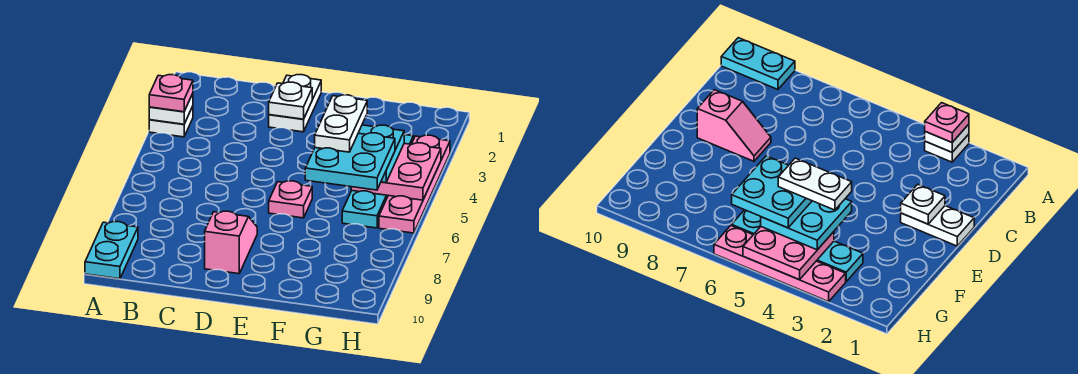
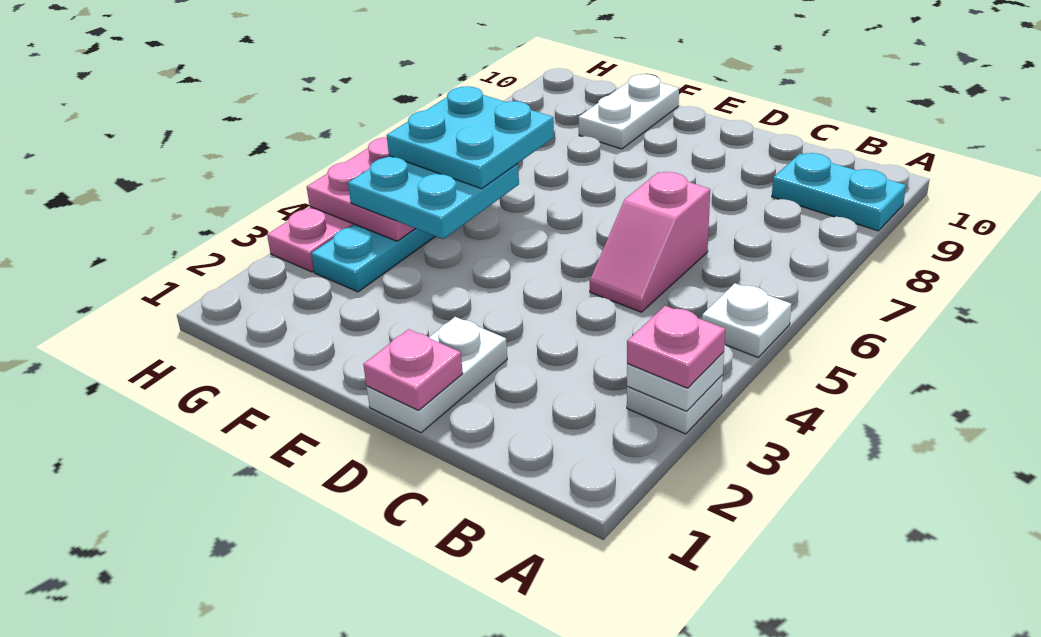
cyan 1x2 plate [85,222,138,279] -> cyan 1x2 plate turned to [772,153,906,231]
white 1x1 plate [269,82,312,119] -> white 1x1 plate moved to [702,283,792,357]
pink 1x2 slope [205,211,257,274] -> pink 1x2 slope moved to [590,172,710,312]
pink 1x1 plate [269,181,312,218] -> pink 1x1 plate moved to [363,329,463,411]
white 1x2 plate [315,95,367,152] -> white 1x2 plate moved to [579,74,679,149]

